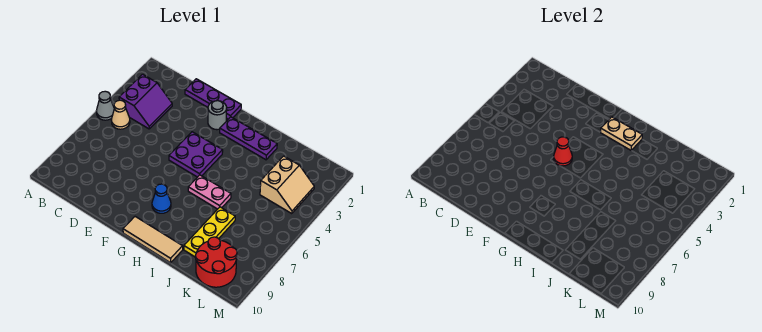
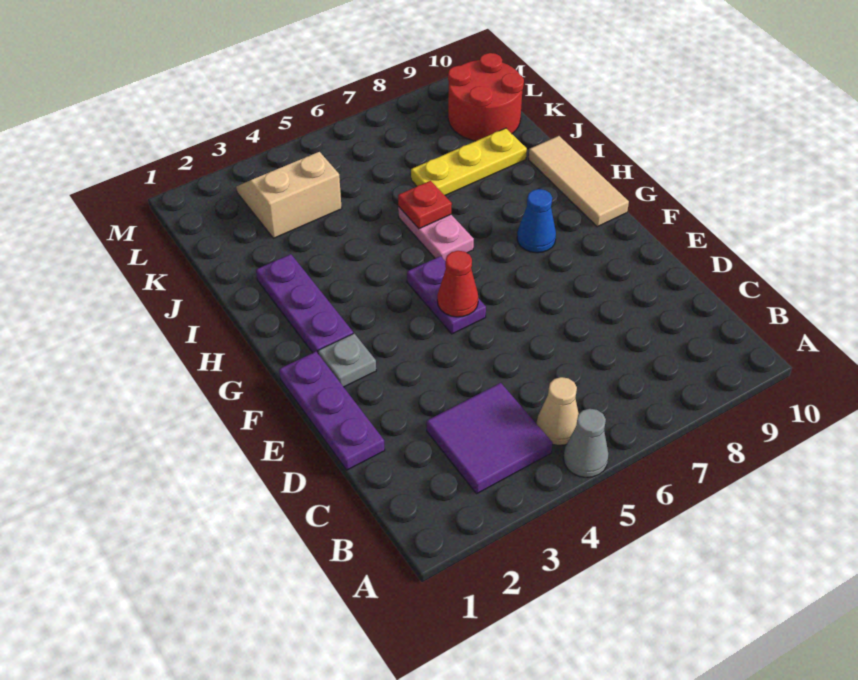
purple 2x2 slope [119,74,172,129] -> purple 2x2 tile [427,383,553,494]
grey 1x1 round brick [208,101,227,130] -> grey 1x1 plate [318,333,376,387]
purple 2x2 plate [169,132,223,177] -> purple 1x2 plate [407,256,486,334]
tan 1x2 plate [601,117,642,150] -> none
none -> red 1x1 plate [398,181,452,229]

